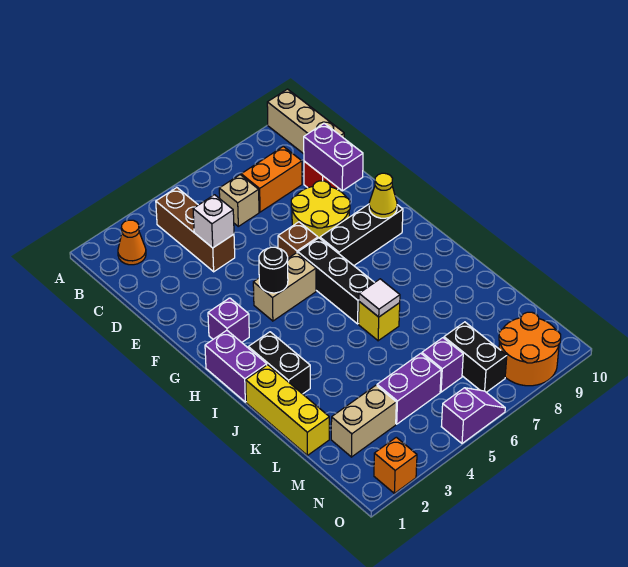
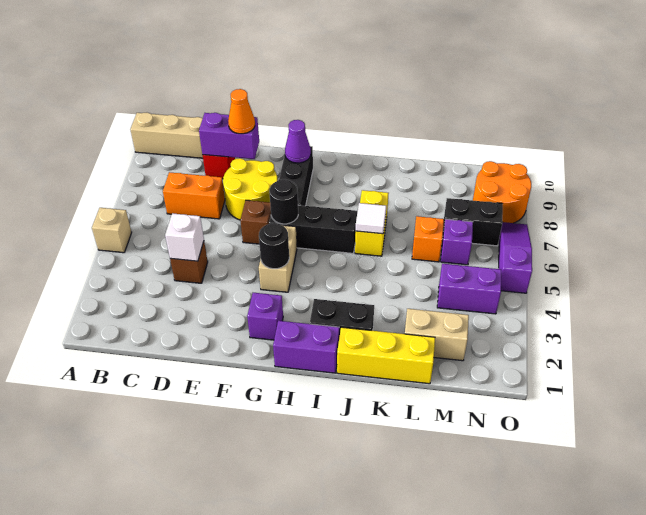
orange 1x1 cone [118,220,146,265] -> orange 1x1 cone moved to [228,89,255,134]
brown 1x3 brick [156,188,235,272] -> brown 1x1 brick [170,242,208,283]
tan 1x1 brick [219,175,259,226] -> tan 1x1 brick moved to [92,208,132,253]
orange 1x2 brick [241,146,302,212] -> orange 1x2 brick turned to [163,172,225,219]
none -> black 1x1 round brick [269,179,298,224]
yellow 1x1 cone [369,173,397,218] -> purple 1x1 cone [285,120,311,163]
yellow 1x1 brick [359,302,400,341] -> yellow 1x2 brick [355,190,389,256]
tan 1x2 brick [331,385,396,457] -> tan 1x2 brick turned to [405,309,469,361]
purple 1x2 brick [377,353,441,424] -> purple 1x2 brick turned to [437,264,501,314]
orange 1x1 brick [374,437,417,493] -> orange 1x1 brick moved to [412,216,444,262]
purple 1x2 slope [441,388,505,443] -> purple 1x3 slope [499,222,532,293]

